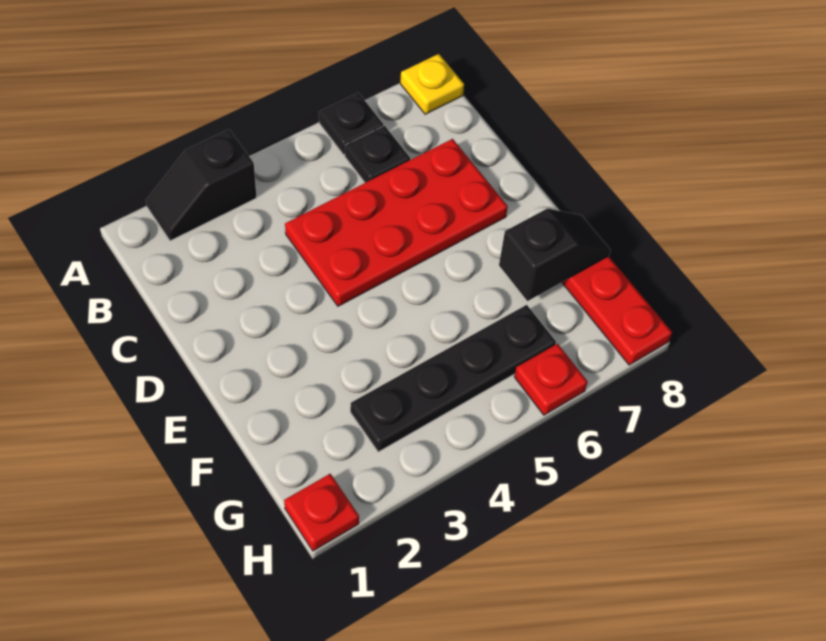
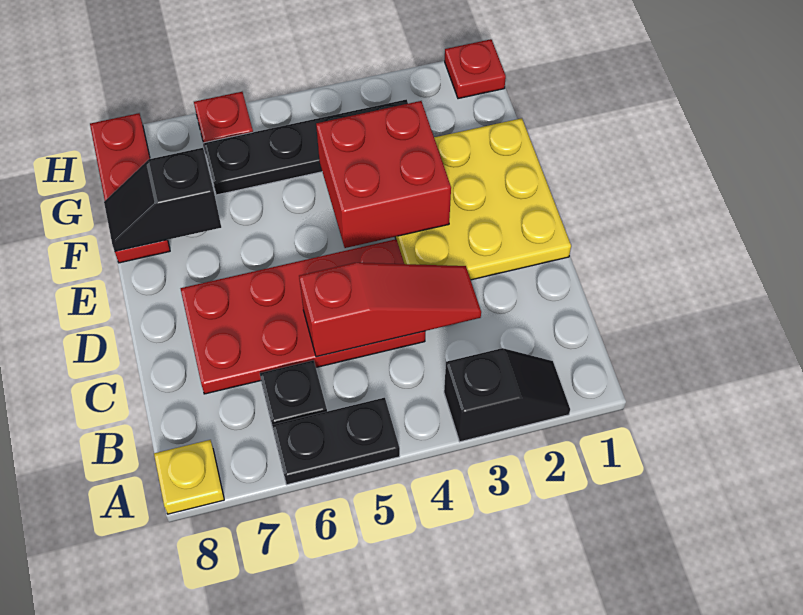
black 1x1 plate [319,93,383,155] -> black 1x2 plate [272,398,400,485]
none -> red 1x3 slope [299,263,481,357]
none -> yellow 3x3 plate [395,118,571,280]
none -> red 2x2 brick [316,101,451,248]

